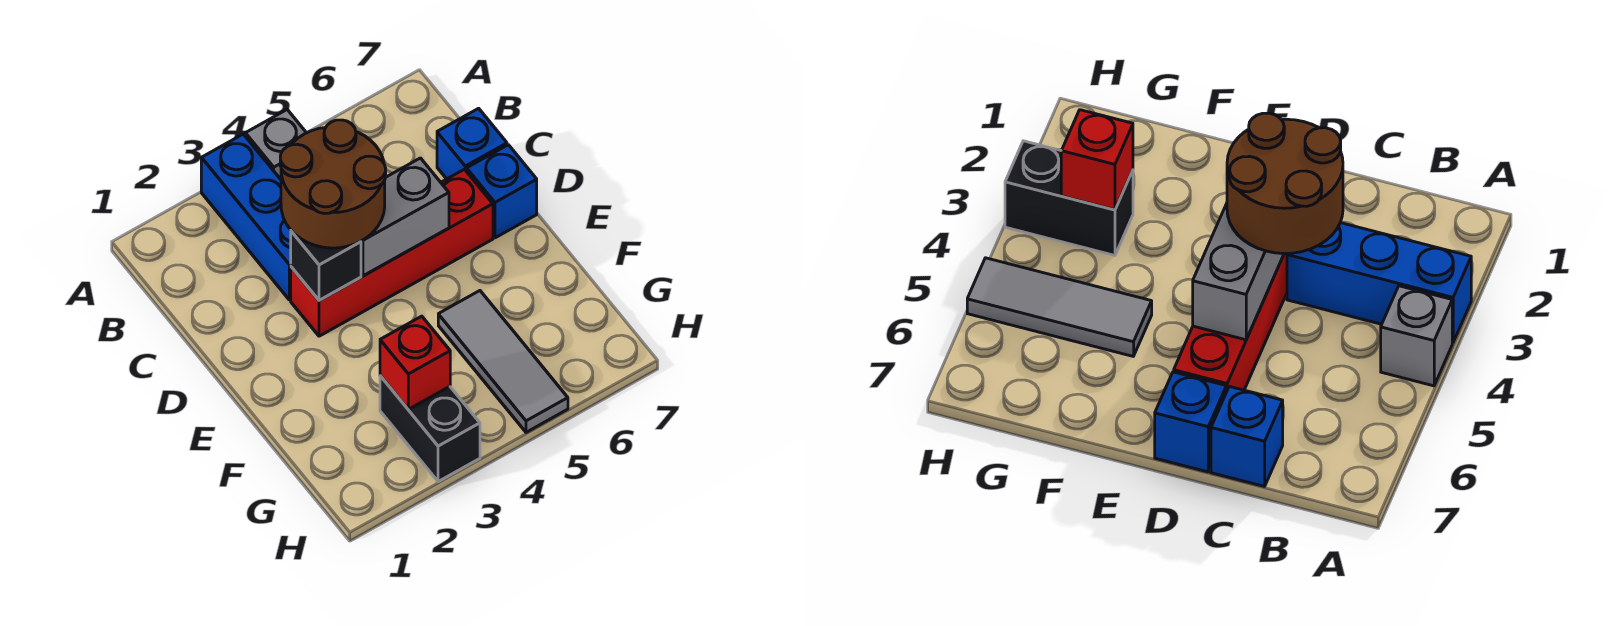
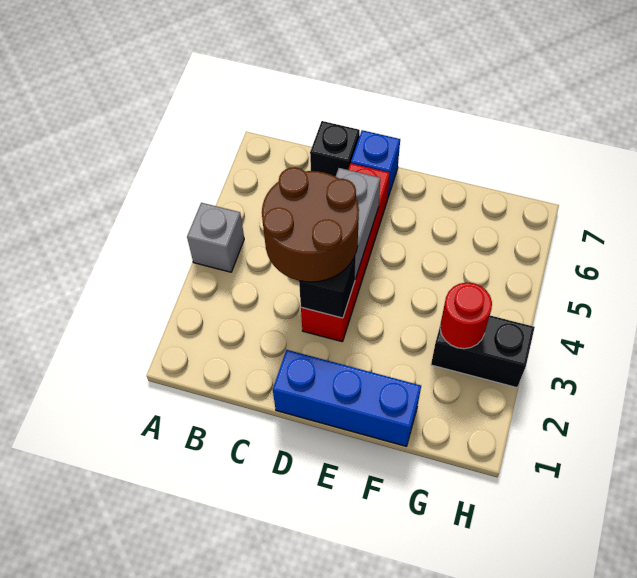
blue 1x3 brick [201,134,291,300] -> blue 1x3 brick moved to [273,350,421,446]
blue 1x1 brick [437,108,507,179] -> black 1x1 brick [310,121,360,177]
grey 1x3 tile [438,291,568,432] -> none
red 1x1 brick [380,316,450,409] -> red 1x1 round brick [440,282,492,349]

